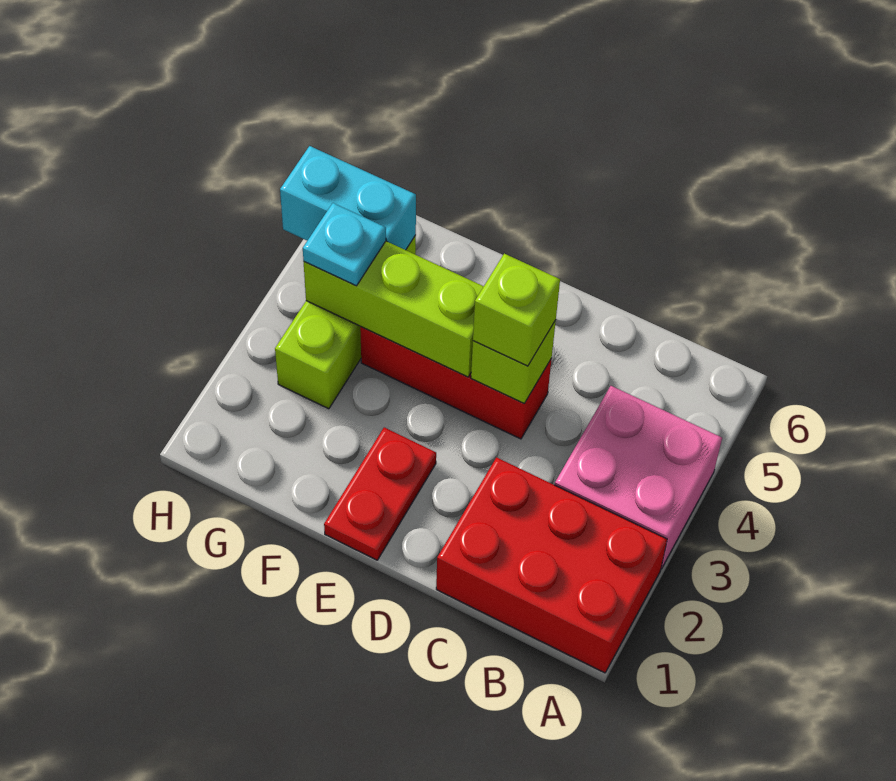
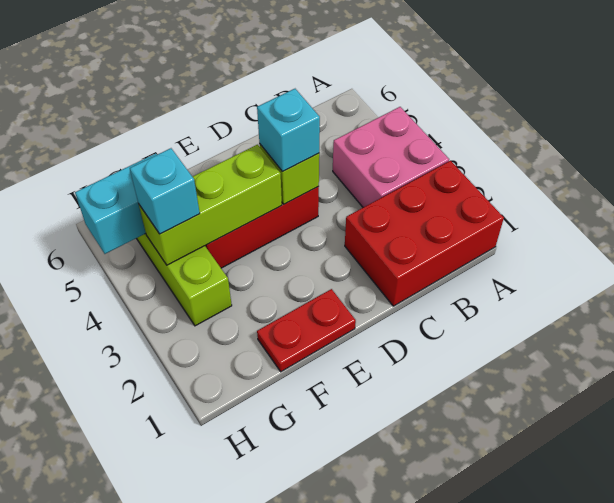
lime 1x1 brick [473,254,560,366] -> cyan 1x1 brick [257,89,320,172]
red 1x2 plate [324,428,436,560] -> red 1x2 plate turned to [257,289,356,372]
cyan 1x1 plate [303,203,386,286] -> cyan 1x1 brick [130,148,200,234]

